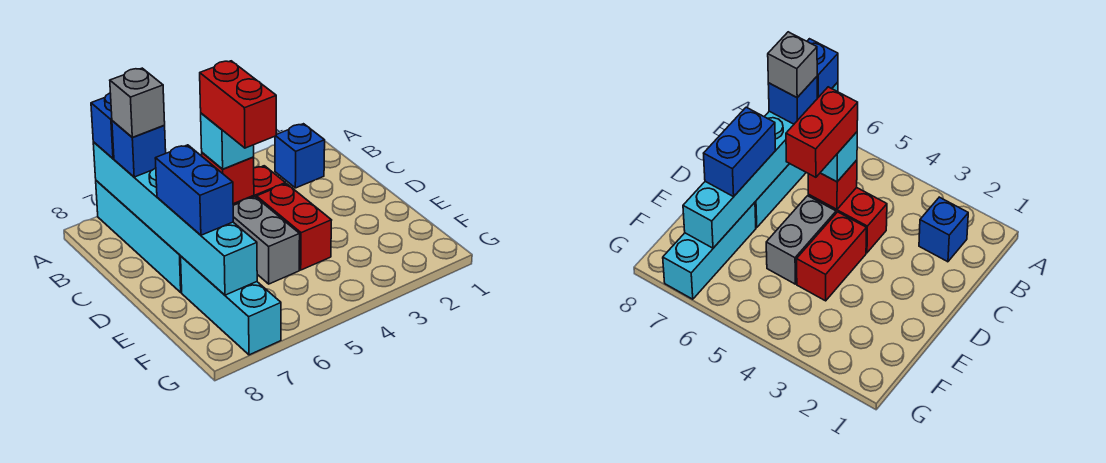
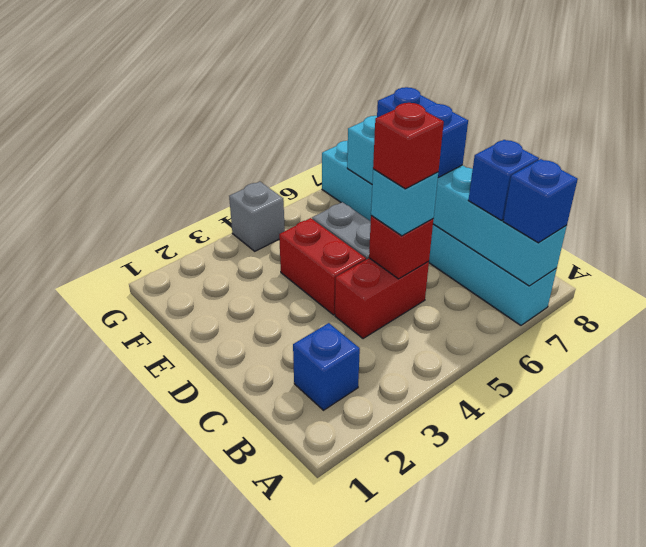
grey 1x1 brick [110,68,165,138] -> grey 1x1 brick moved to [229,182,285,251]
red 1x2 brick [200,61,276,148] -> red 1x1 brick [373,103,444,189]

